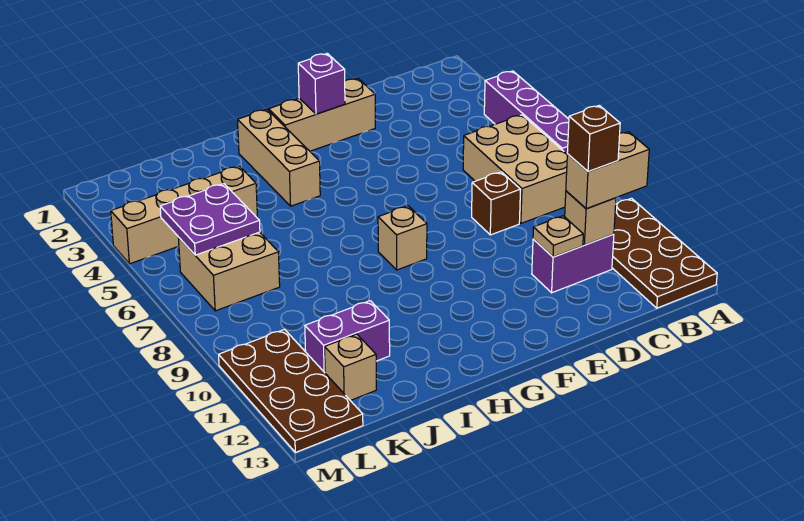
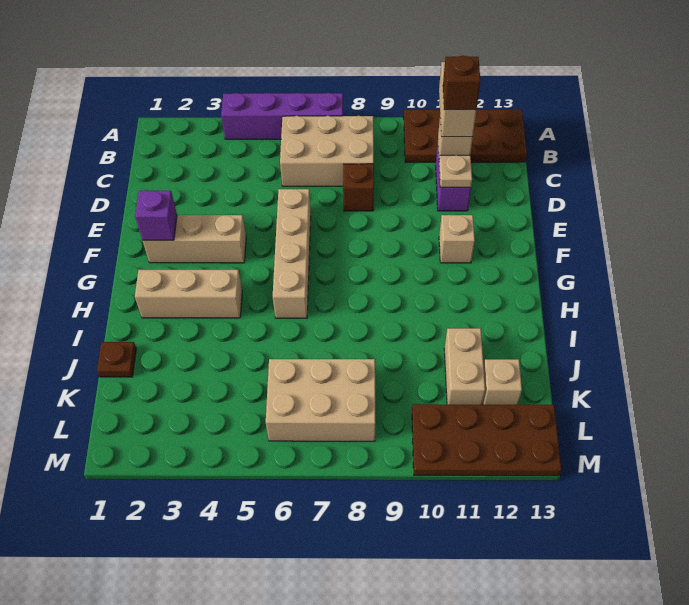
tan 1x3 brick [269,79,375,151] -> tan 1x3 brick turned to [143,215,246,263]
tan 1x1 brick [378,206,427,270] -> tan 1x1 brick moved to [439,215,475,263]
none -> brown 1x1 plate [97,342,136,377]
tan 1x4 brick [111,166,257,264] -> tan 1x4 brick moved to [273,189,311,318]
purple 1x2 brick [305,301,390,373] -> tan 1x2 brick [444,328,485,405]
purple 2x2 plate [160,184,260,255] -> none
tan 2x2 brick [178,232,280,311] -> tan 2x3 brick [266,359,376,441]

